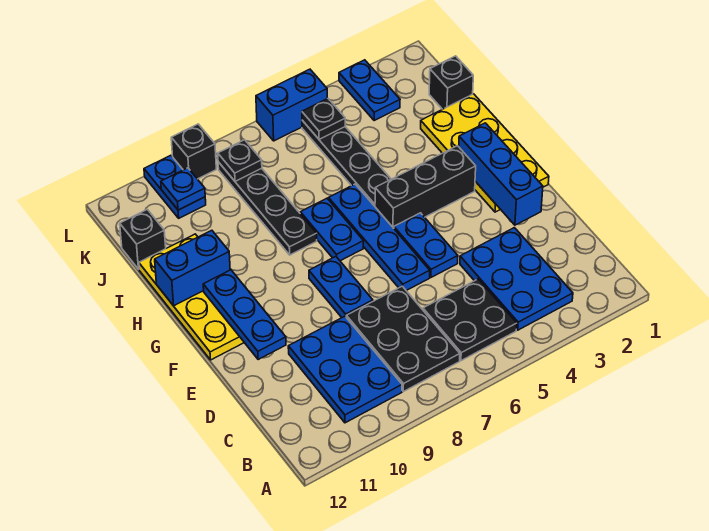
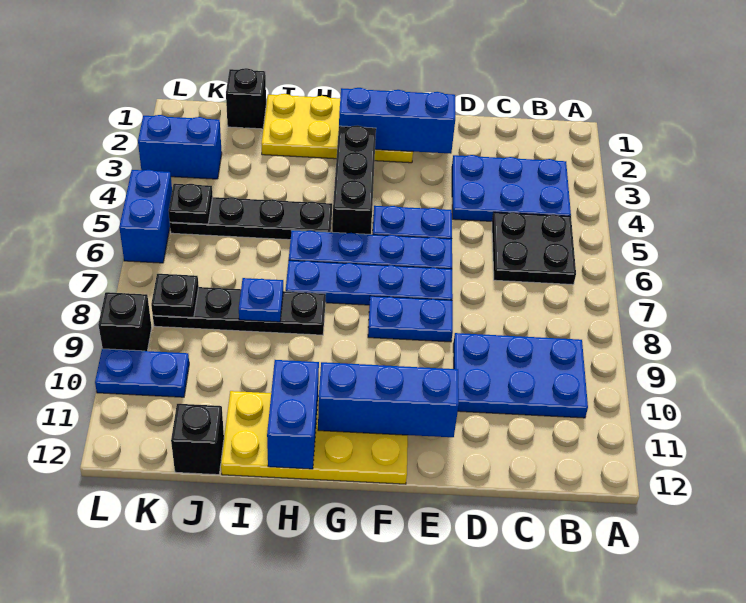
black 2x3 plate [346,286,460,392] -> none
blue 1x3 plate [203,270,286,360] -> blue 1x3 brick [318,362,459,437]
blue 1x2 plate [300,198,364,261] -> blue 1x4 plate [286,260,453,305]
blue 1x2 plate [339,60,400,121] -> blue 1x2 brick [138,115,222,179]
blue 1x1 plate [161,168,205,210] -> blue 1x1 plate moved to [239,278,283,322]

